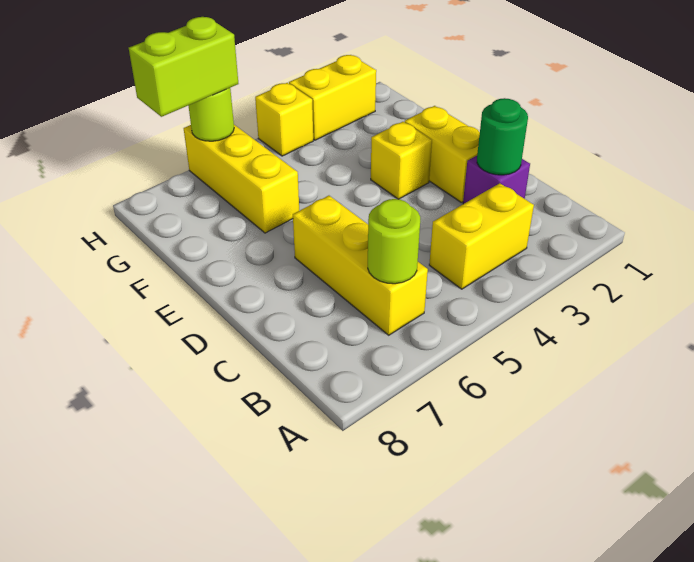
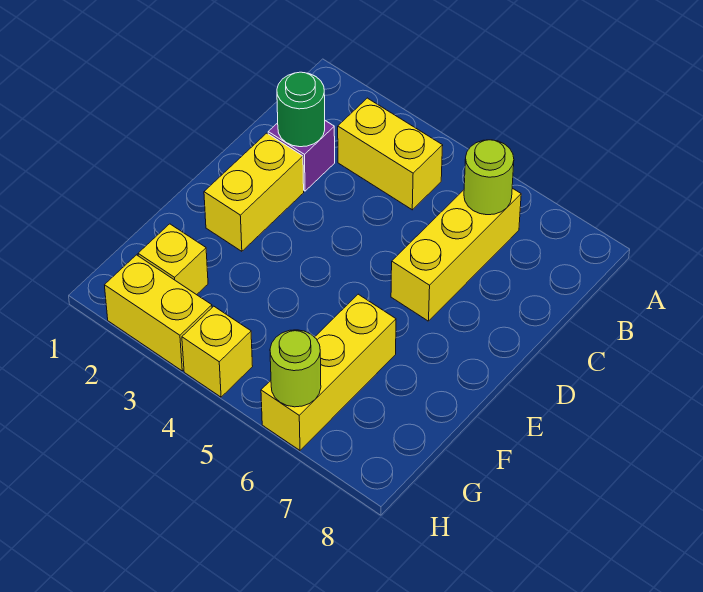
yellow 1x1 brick [371,122,432,199] -> yellow 1x1 brick moved to [138,224,208,295]
lime 1x2 brick [129,17,238,117] -> none

